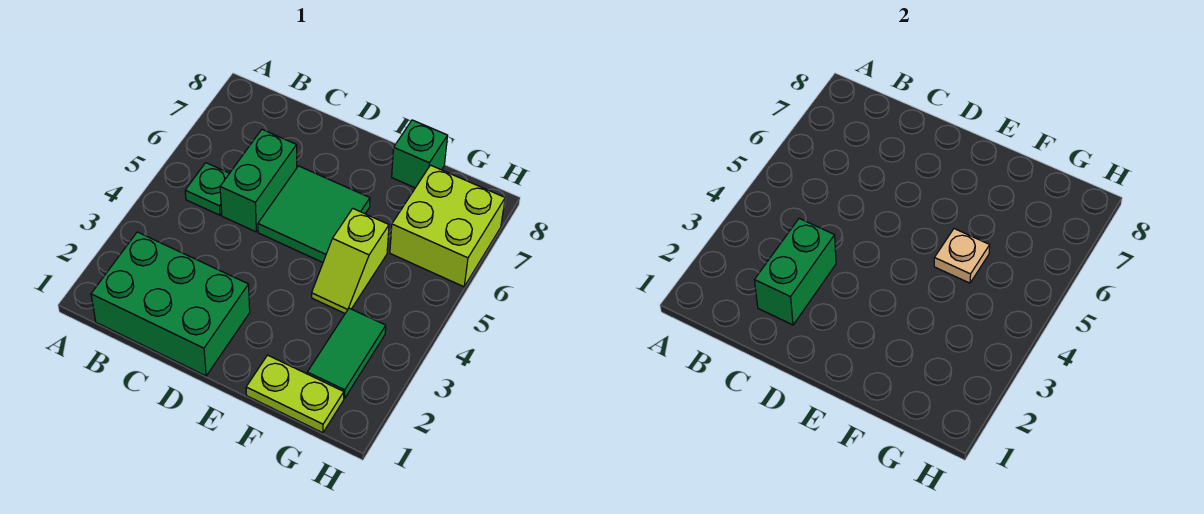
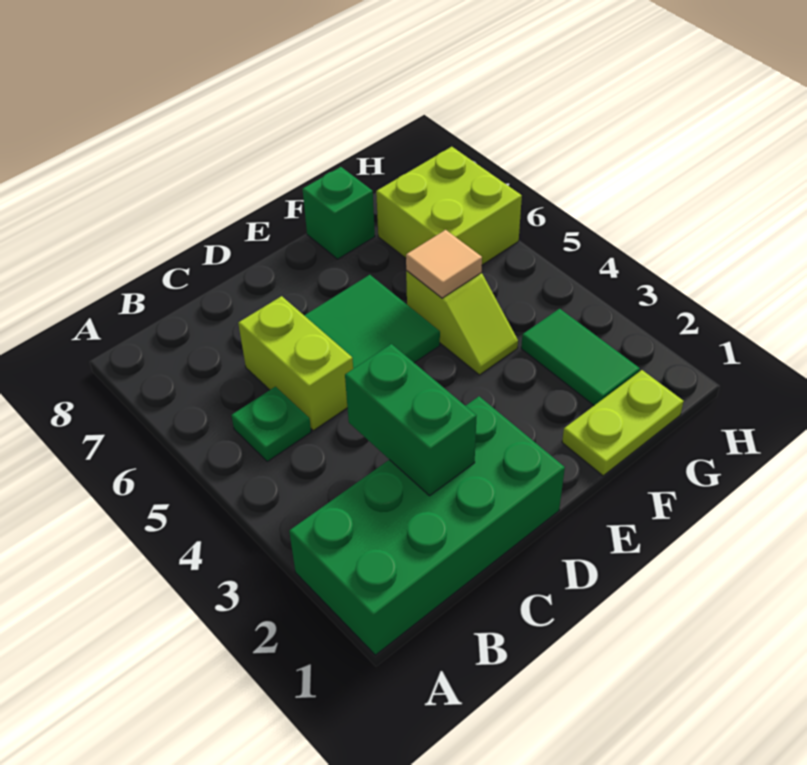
green 2x3 brick [91,232,250,376] -> green 2x4 brick [289,396,565,655]
green 1x2 brick [220,130,297,232] -> lime 1x2 brick [238,296,353,430]
tan 1x1 plate [934,229,990,283] -> tan 1x1 tile [406,230,482,298]

